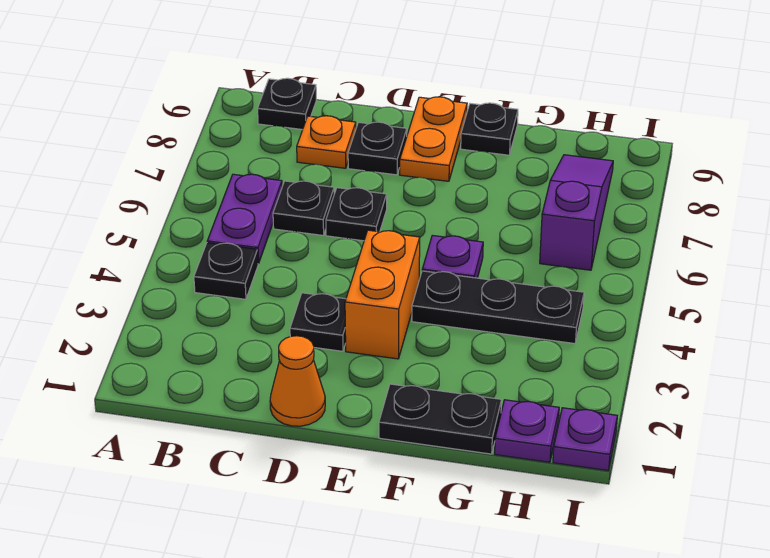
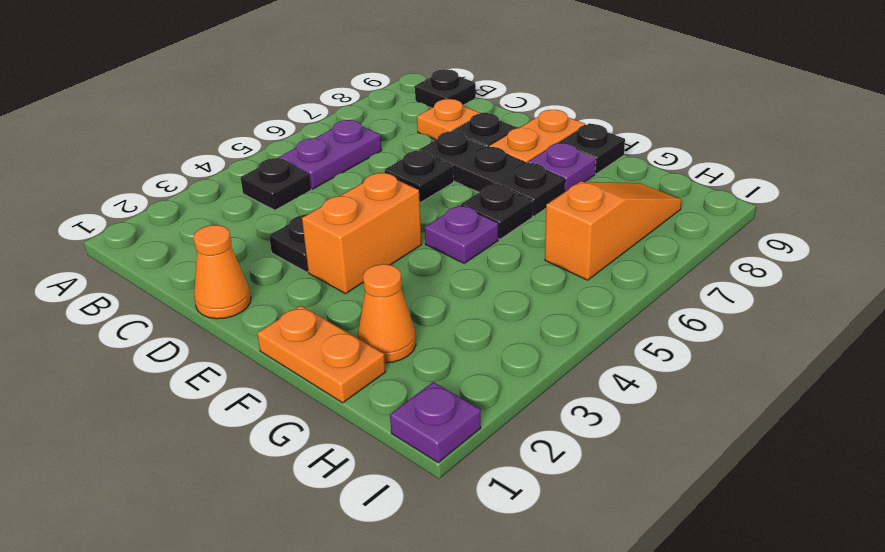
black 1x1 plate [273,181,334,235] -> black 1x1 plate moved to [461,184,532,239]
black 1x2 plate [379,384,501,454] -> orange 1x2 plate [257,306,386,403]
black 1x3 plate [412,271,584,344] -> black 1x3 plate moved to [419,131,565,216]
none -> orange 1x1 cone [358,264,416,363]
purple 1x1 plate [495,400,559,462] -> purple 1x1 plate moved to [528,143,596,192]
purple 1x3 slope [540,155,613,270] -> orange 1x3 slope [545,182,682,280]

